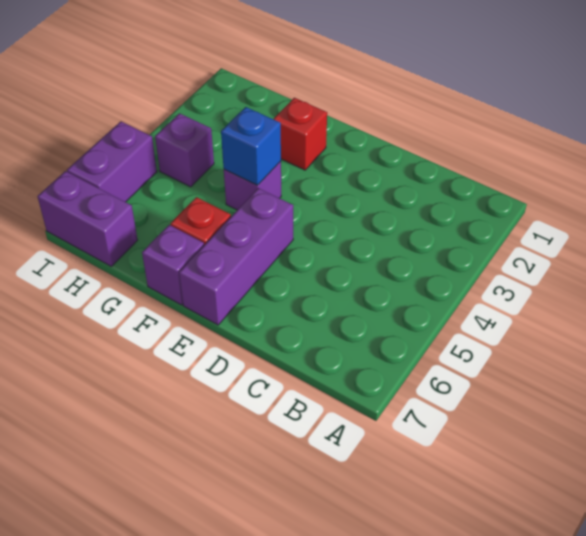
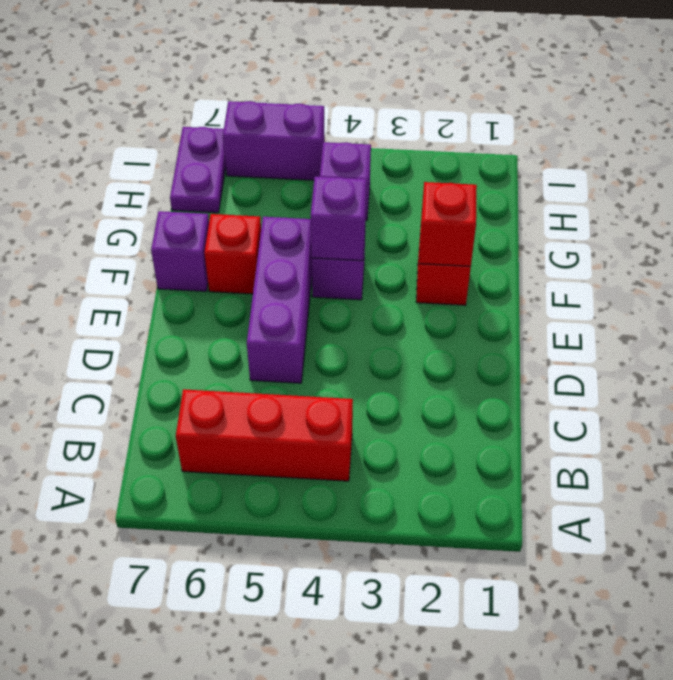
none -> red 1x3 brick [176,389,353,481]
purple 1x3 brick [179,188,293,325] -> purple 1x3 brick turned to [247,217,312,383]
none -> red 1x1 brick [419,182,477,266]
blue 1x1 brick [221,107,281,185] -> purple 1x1 brick [311,177,367,261]
purple 1x2 brick [38,171,138,266] -> purple 1x2 plate [170,127,226,213]

